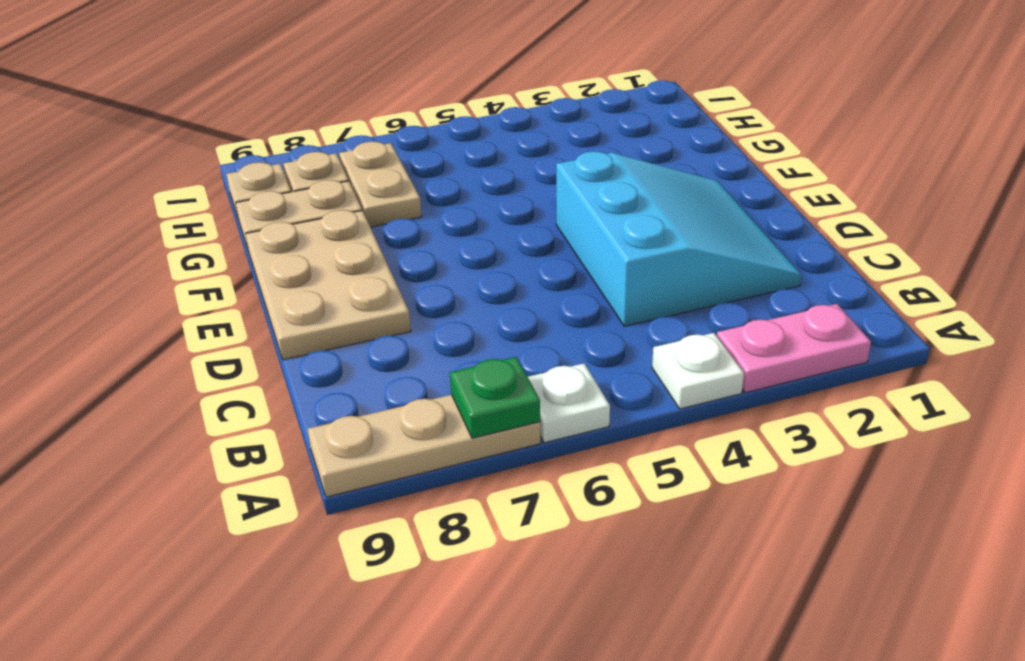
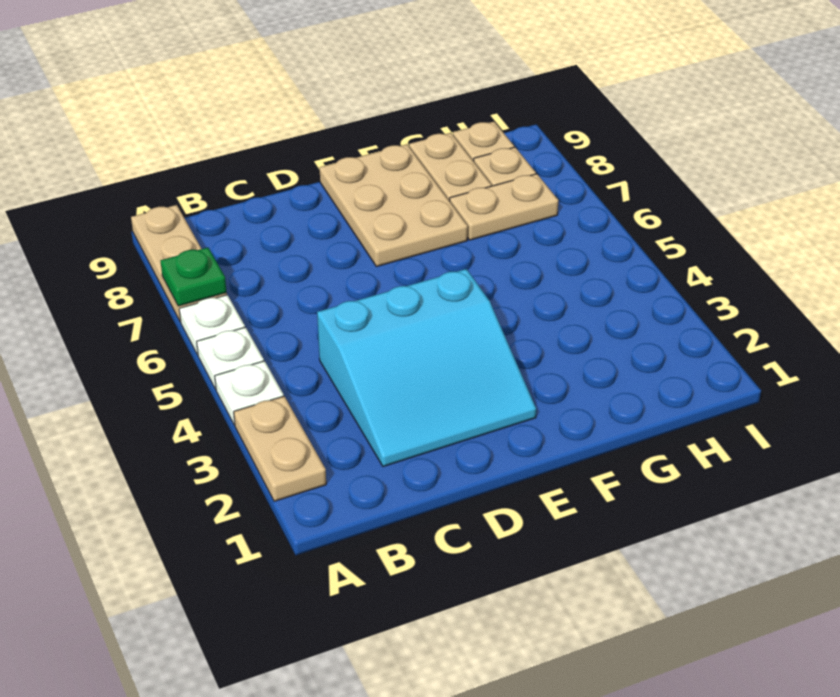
pink 1x2 plate [717,304,871,393] -> tan 1x2 plate [234,396,326,501]
none -> white 1x1 plate [197,327,264,389]
tan 2x3 plate [246,210,411,360] -> tan 2x3 plate turned to [320,144,468,267]

